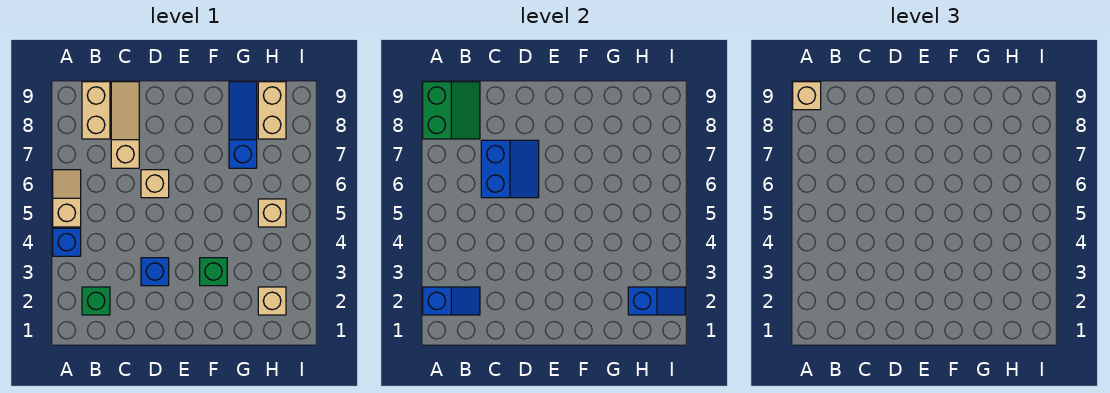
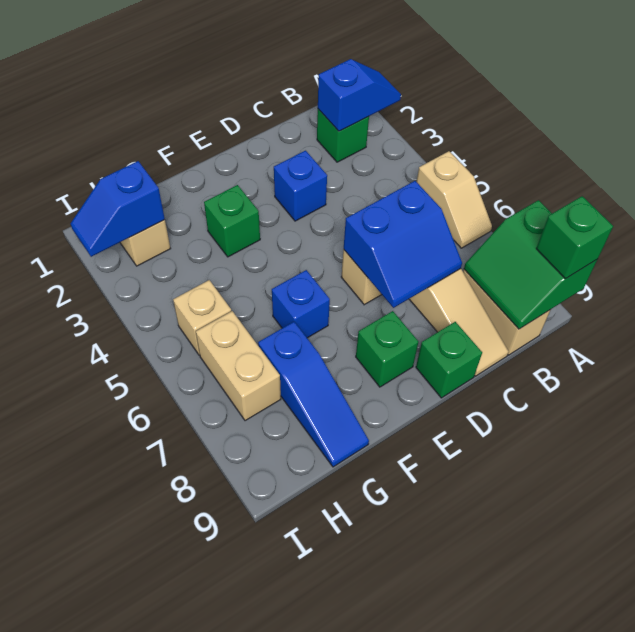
blue 1x2 slope [423,287,480,315] -> blue 1x2 slope turned to [318,59,401,131]
blue 1x1 brick [53,228,81,256] -> blue 1x1 brick moved to [272,270,330,338]
tan 1x1 brick [793,82,821,110] -> green 1x1 brick [536,196,613,279]
blue 2x2 slope [481,140,539,198] -> blue 2x2 slope turned to [344,181,462,308]
none -> green 1x1 brick [416,322,482,398]
none -> green 1x1 brick [356,311,418,387]
tan 1x2 brick [258,82,286,139] -> tan 1x2 brick moved to [196,311,281,421]

